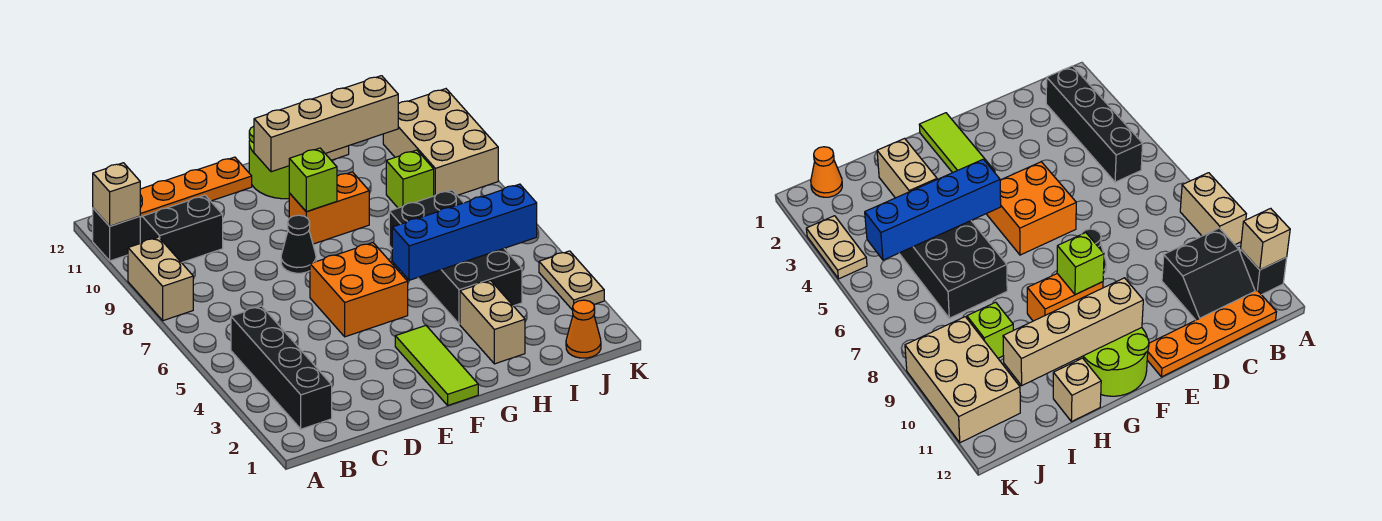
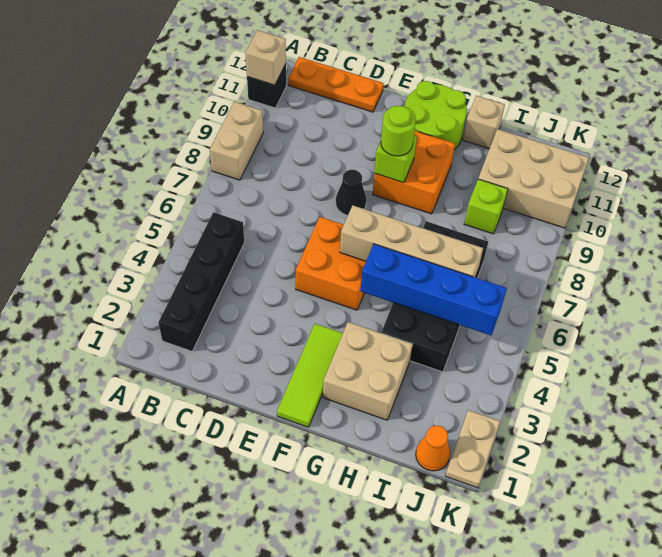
black 2x2 slope [140,195,223,263] -> none
orange 1x4 plate [140,157,252,217] -> orange 1x3 plate [288,57,384,112]
orange 1x2 brick [289,172,369,244] -> orange 2x2 brick [373,131,455,214]
none -> lime 1x1 round brick [381,106,416,156]
tan 1x4 brick [254,76,398,172] -> tan 1x4 brick moved to [340,205,483,277]
tan 1x2 brick [460,281,525,364] -> tan 2x2 brick [323,322,413,420]
tan 2x3 brick [383,89,498,196] -> tan 2x3 brick turned to [478,129,589,228]
tan 1x2 plate [539,251,604,310] -> tan 1x2 plate moved to [445,410,500,488]

